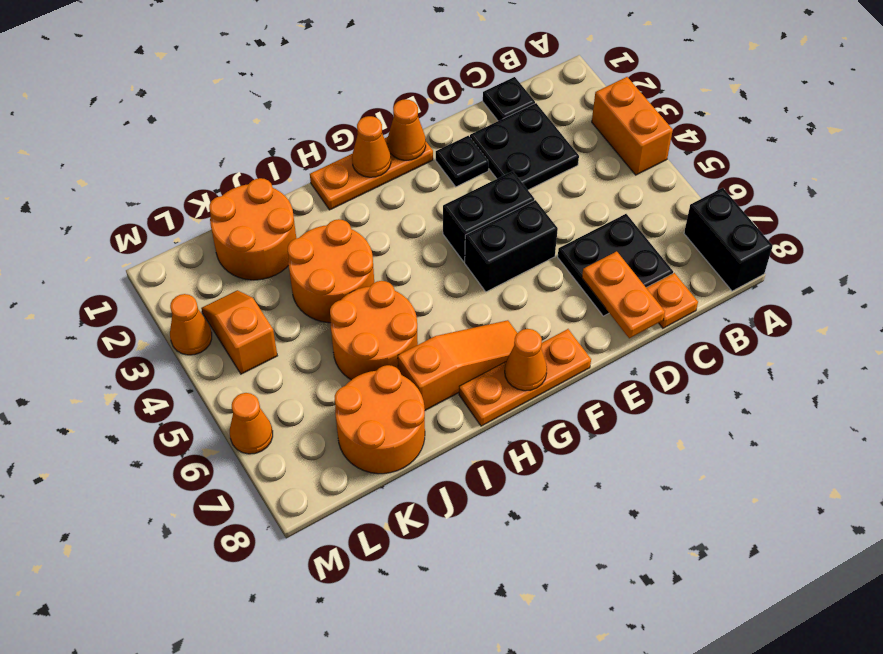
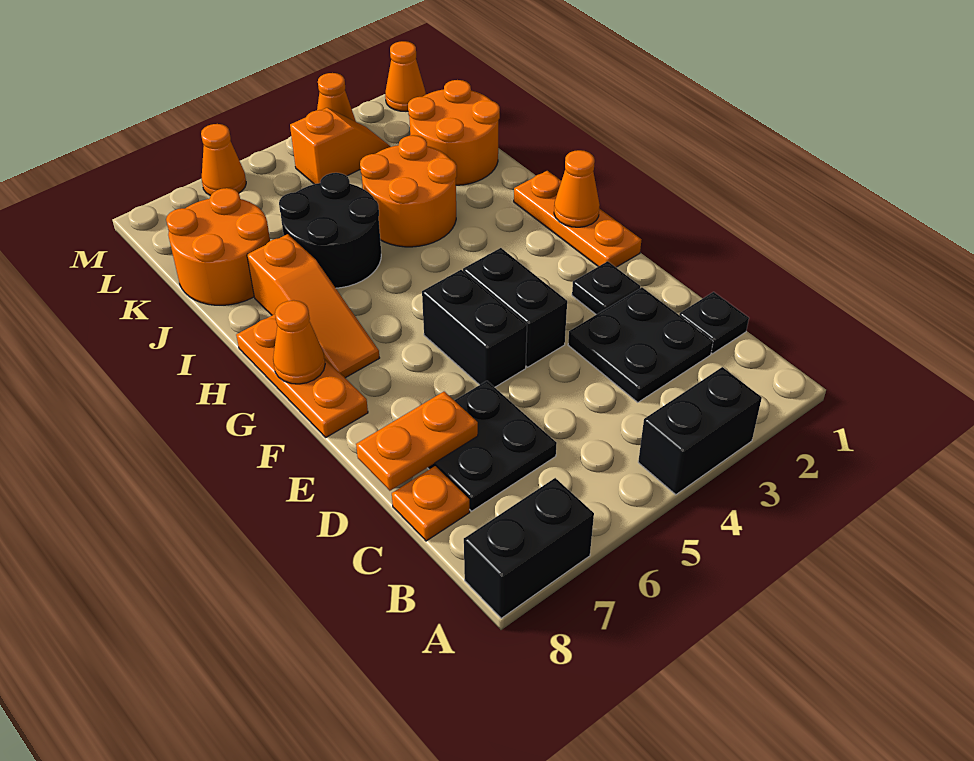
orange 1x2 brick [592,77,673,175] -> black 1x2 brick [638,367,762,495]
orange 1x1 cone [387,99,426,160] -> orange 1x1 cone moved to [385,41,426,111]
orange 2x2 round brick [330,281,418,380] -> black 2x2 round brick [279,173,381,288]

